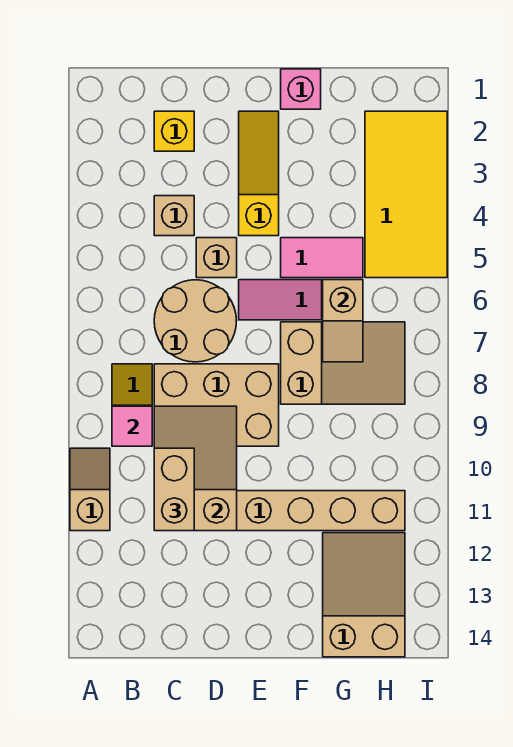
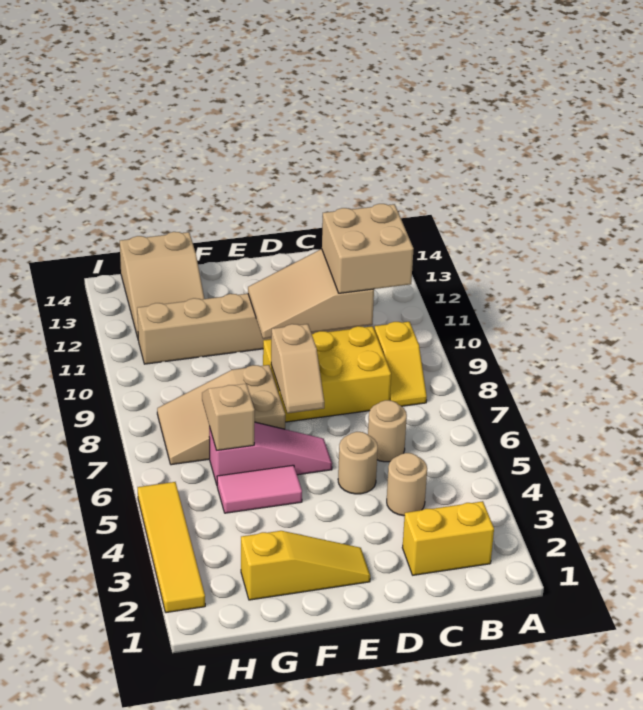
tan 1x2 slope [70,448,110,531] -> tan 1x2 slope moved to [271,324,324,413]
pink 1x1 tile [112,406,152,446] -> none
yellow 1x1 brick [154,111,194,151] -> yellow 1x2 brick [402,501,494,575]
tan 1x1 brick [154,196,194,236] -> tan 1x1 round brick [387,453,427,516]
tan 2x2 round brick [154,280,236,362] -> tan 1x1 round brick [368,400,407,462]
tan 2x3 brick [154,364,279,446] -> yellow 2x3 brick [263,326,391,422]
tan 2x3 slope [154,406,237,531] -> tan 2x3 slope turned to [248,249,374,339]
tan 1x2 brick [154,448,194,531] -> tan 2x2 brick [322,204,414,293]
tan 1x1 brick [196,238,237,278] -> tan 1x1 round brick [338,432,378,494]
yellow 1x3 slope [239,111,279,236] -> yellow 1x3 slope turned to [241,531,370,600]
pink 1x1 brick [281,69,321,109] -> none
yellow 2x4 tile [365,111,447,278] -> yellow 1x4 tile [138,482,205,613]

